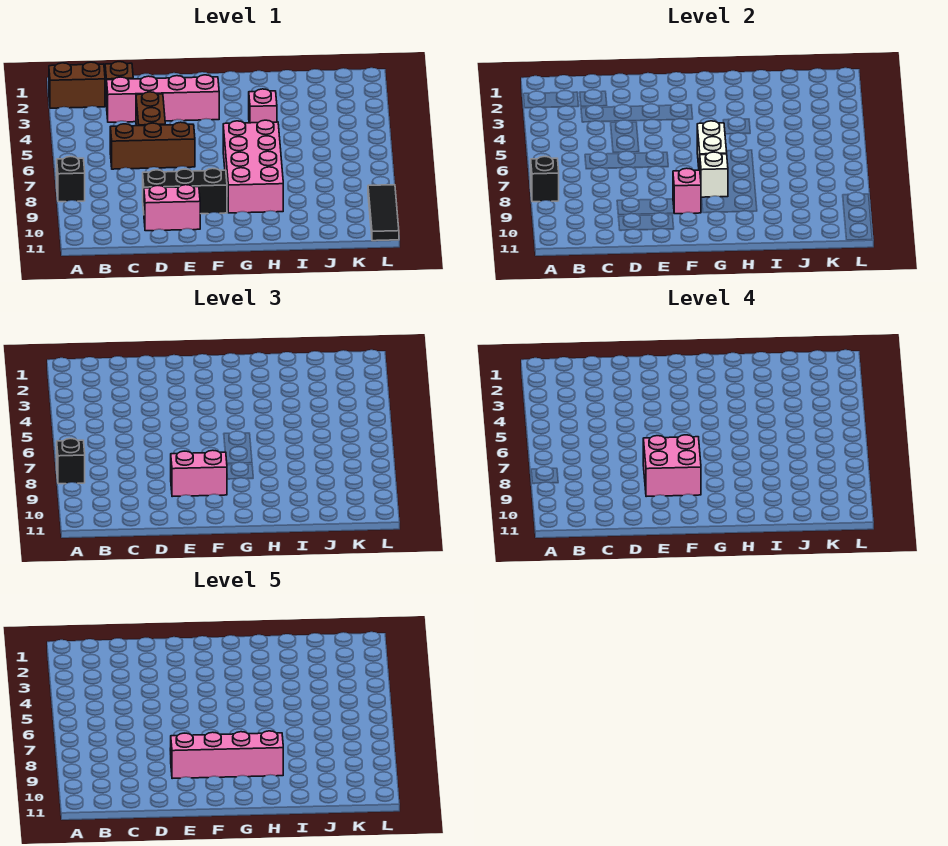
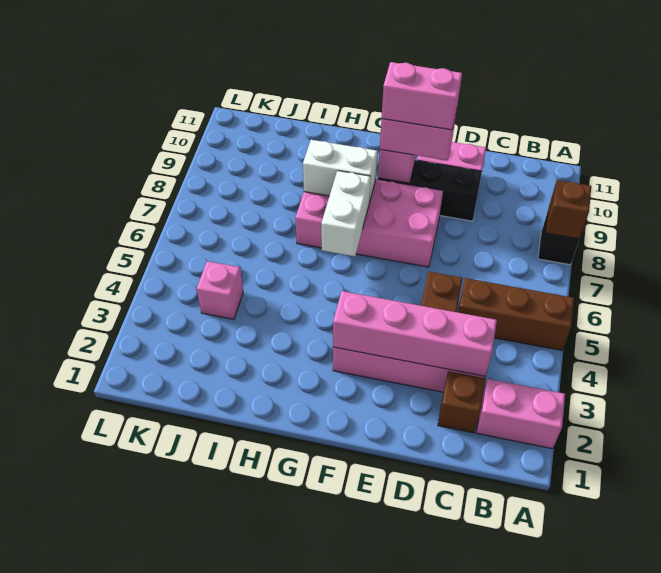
brown 1x2 brick [49,62,105,108] -> pink 1x2 brick [476,379,565,449]
black 1x1 brick [531,156,559,202] -> brown 1x1 brick [546,180,591,239]
black 1x1 brick [57,438,85,484] -> none
brown 1x3 brick [110,122,195,169] -> brown 1x3 brick moved to [458,278,574,350]
pink 2x2 brick [643,435,701,497] -> pink 1x2 brick [382,62,462,130]
pink 1x4 brick [171,731,283,779] -> pink 1x4 brick moved to [333,291,497,376]
pink 2x4 brick [223,120,283,213] -> pink 2x4 brick turned to [296,179,443,267]
white 1x1 brick [700,152,728,197] -> white 1x2 brick [303,140,378,203]
pink 1x1 brick [249,89,277,123] -> pink 1x1 brick moved to [197,261,243,319]
black 1x3 tile [368,185,399,241] -> none

